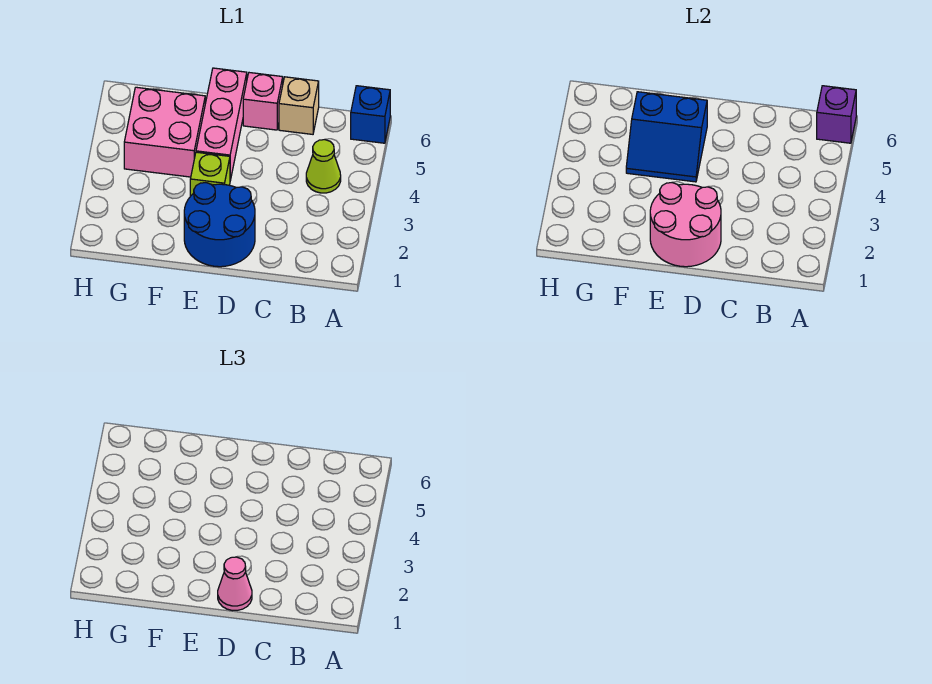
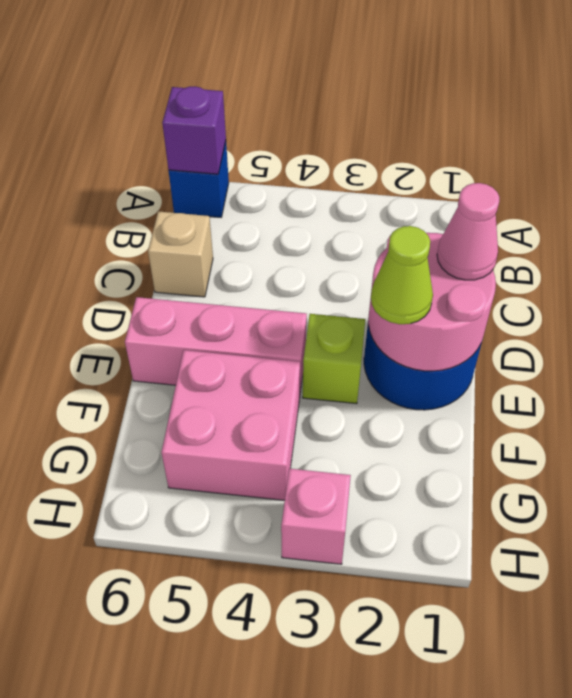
lime 1x1 cone [306,140,341,193] -> lime 1x1 cone moved to [371,226,433,324]
pink 1x1 brick [243,73,283,130] -> pink 1x1 brick moved to [281,469,351,564]
blue 2x2 slope [626,92,707,182] -> none

